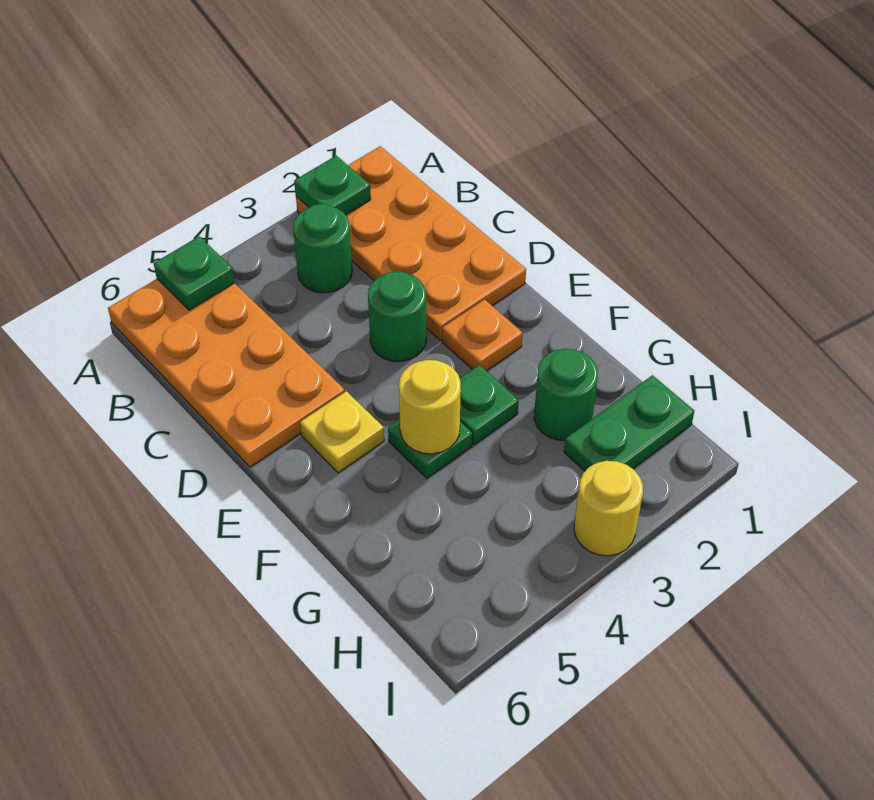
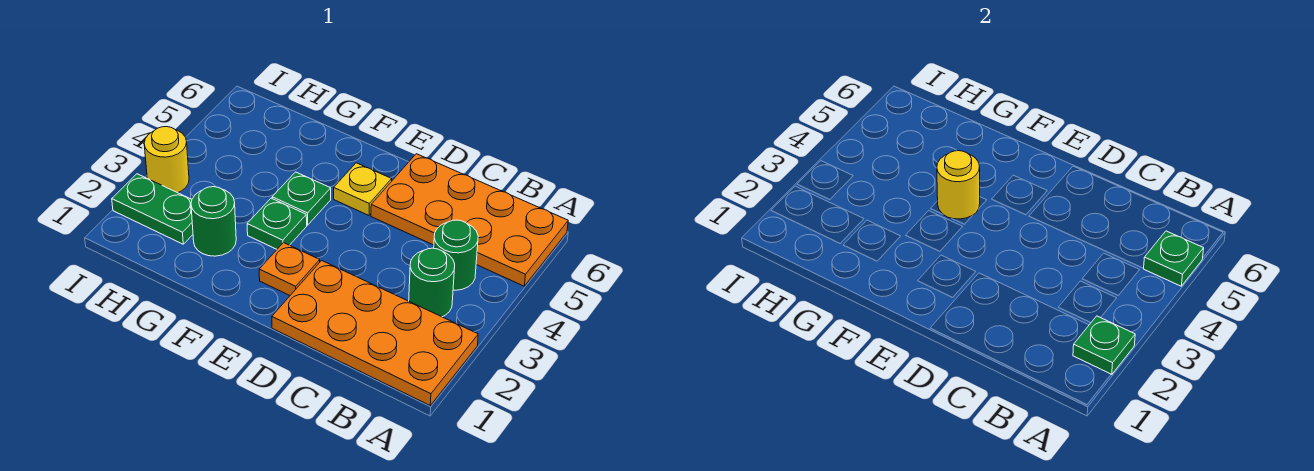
green 1x1 round brick [368,271,426,362] -> green 1x1 round brick moved to [434,220,478,290]
green 1x2 plate [564,375,694,471] -> green 1x2 plate turned to [112,174,193,244]

